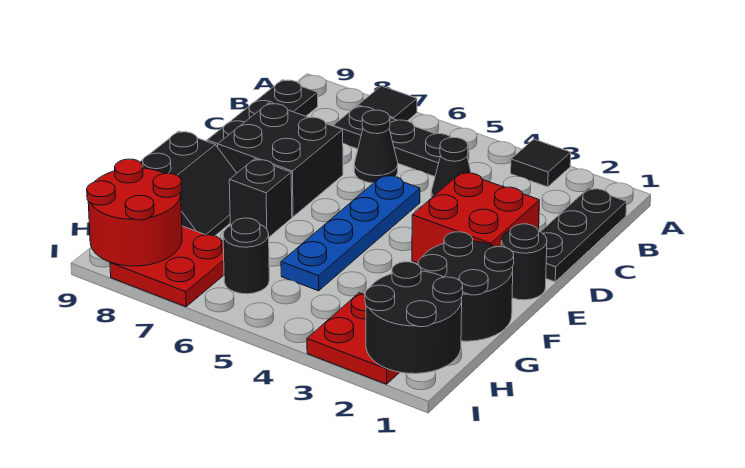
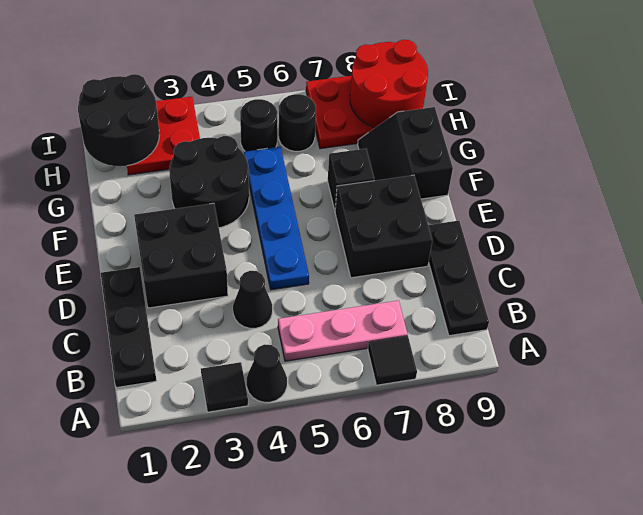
black 1x3 plate [333,106,469,177] -> pink 1x3 plate [278,300,408,361]
black 1x1 cone [354,110,398,183] -> black 1x1 cone moved to [247,344,287,402]
red 2x2 brick [412,172,539,263] -> black 2x2 brick [134,203,228,308]
black 1x1 round brick [501,224,547,300] -> black 1x1 round brick moved to [240,99,277,151]
black 2x2 round brick [418,232,514,341] -> black 2x2 round brick moved to [169,136,249,228]

